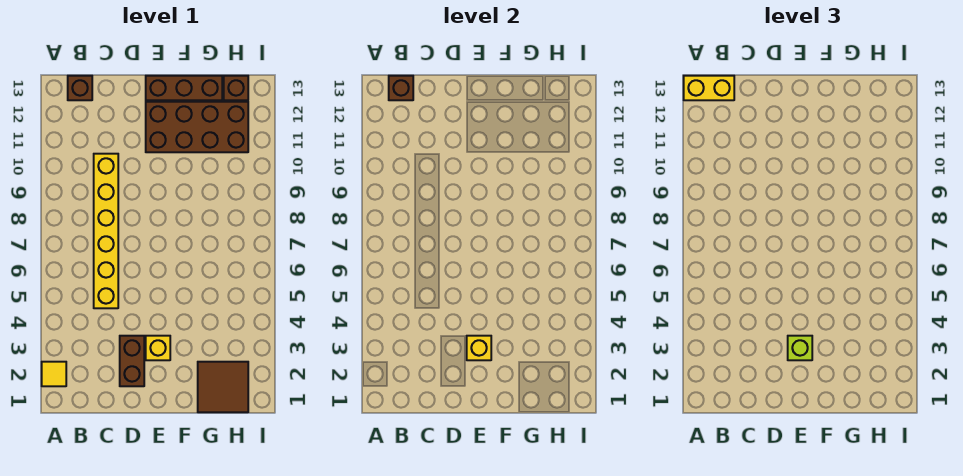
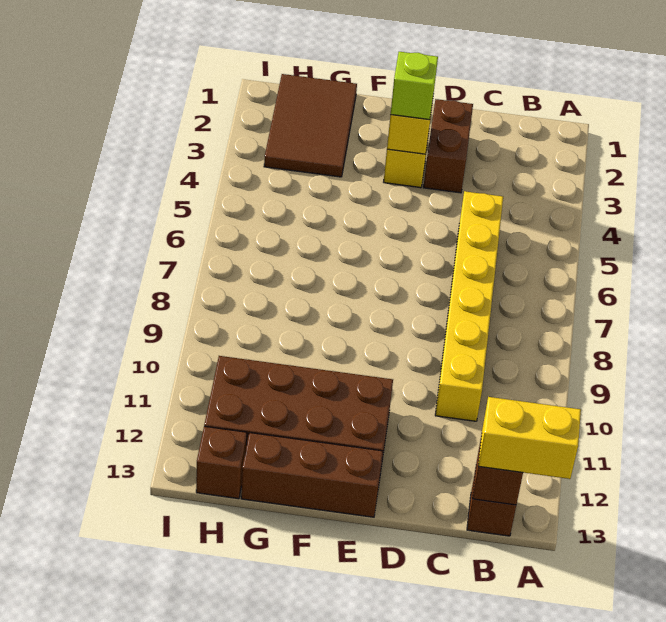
yellow 1x1 tile [42,362,66,386] -> none
brown 2x2 tile [198,362,248,412] -> brown 2x3 tile [264,74,357,177]

